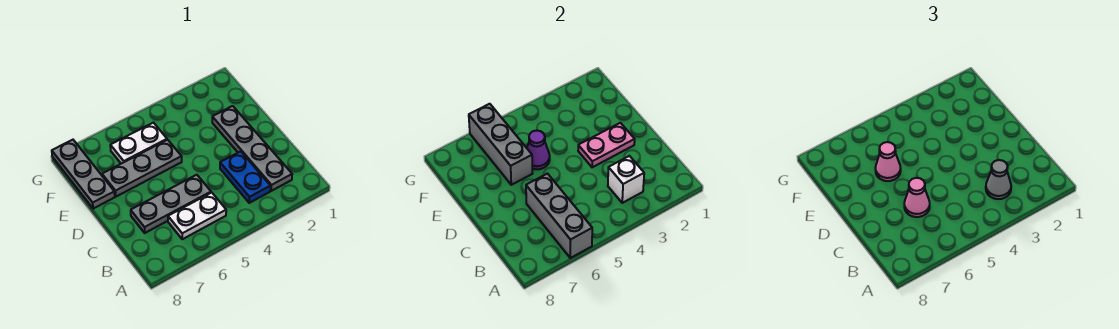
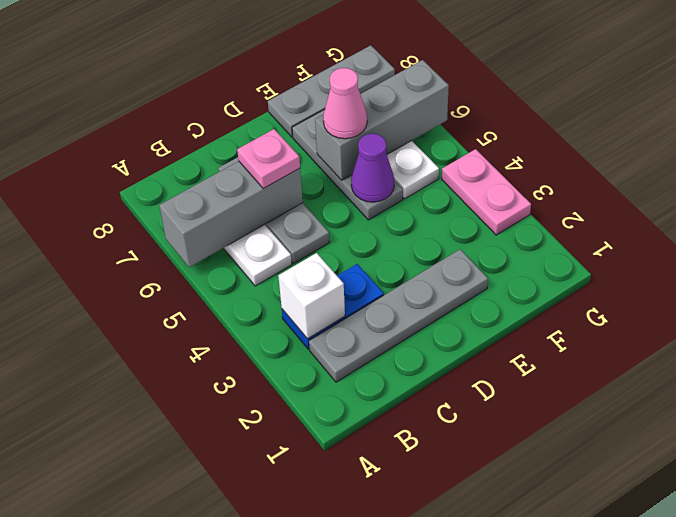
grey 1x1 cone [986,160,1011,199] -> none
pink 1x1 cone [904,178,930,217] -> pink 1x1 plate [237,129,300,189]
pink 1x2 plate [578,123,635,167] -> pink 1x2 plate moved to [442,149,531,235]

